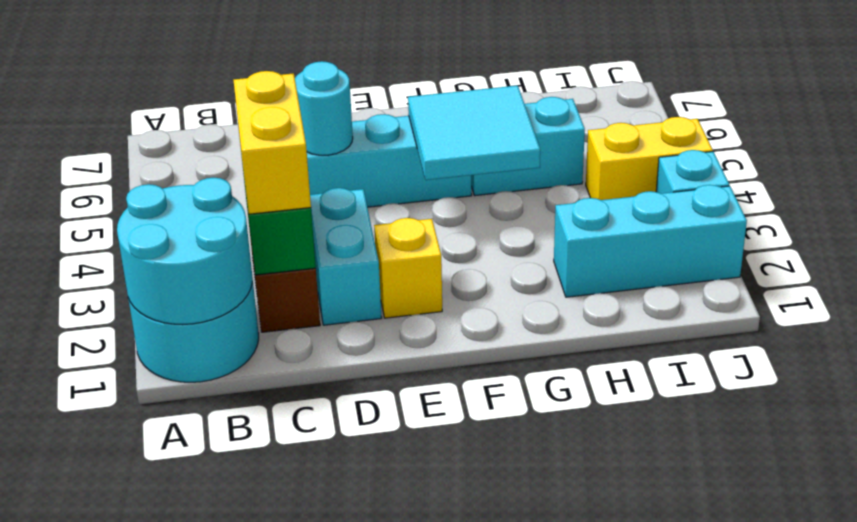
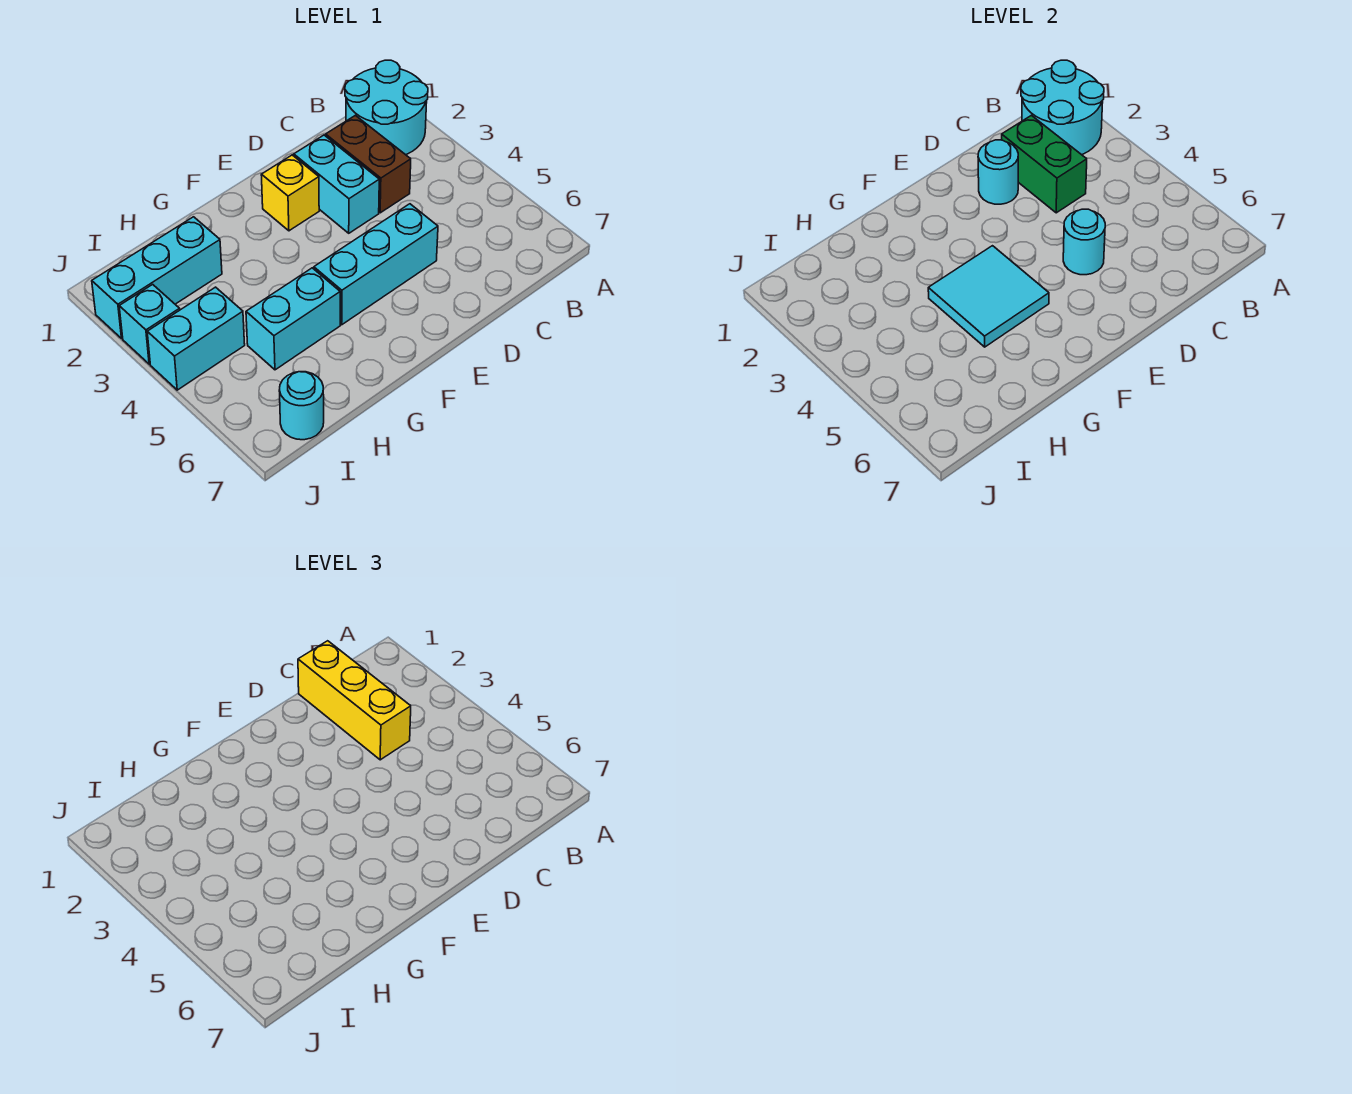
yellow 1x2 brick [233,71,311,214] -> yellow 1x3 brick [298,641,411,760]
none -> cyan 1x1 round brick [978,140,1018,204]
yellow 1x2 brick [586,117,713,200] -> cyan 1x2 brick [147,287,245,390]
none -> cyan 1x1 round brick [279,372,324,440]

